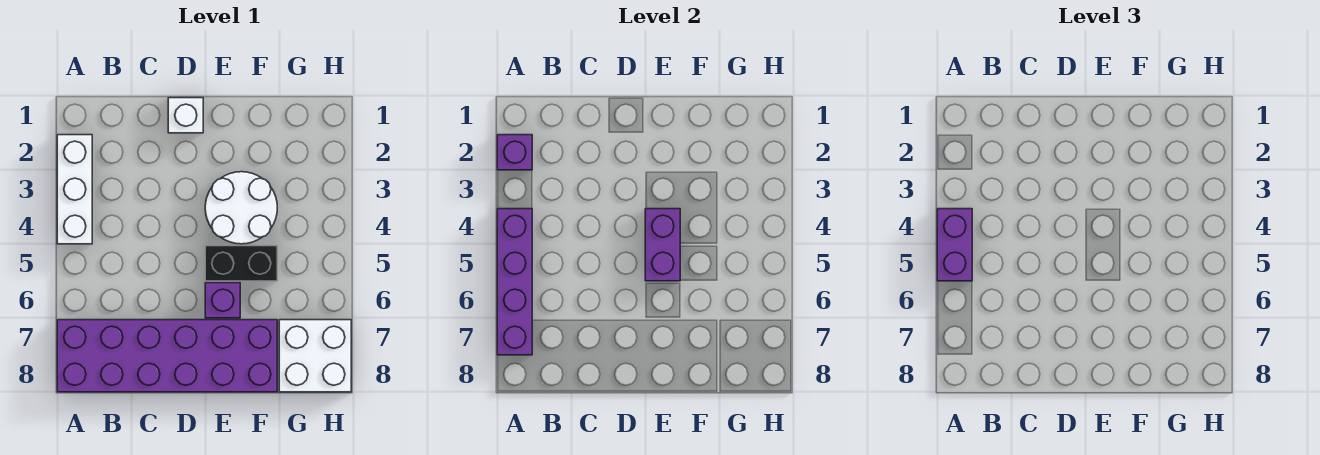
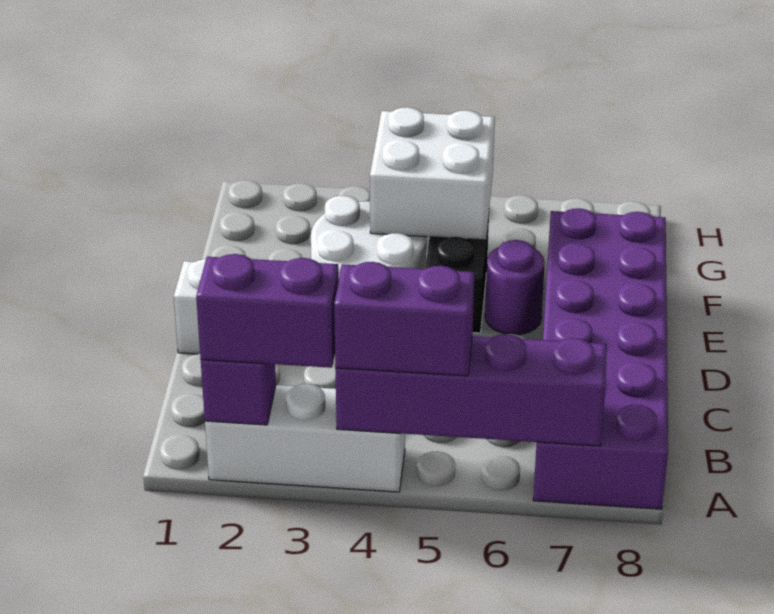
purple 1x2 brick [645,209,680,281] -> purple 1x2 brick moved to [196,254,339,368]
purple 1x1 brick [205,283,240,318] -> purple 1x1 round brick [485,240,545,335]
white 2x2 brick [279,320,351,392] -> white 2x2 brick moved to [370,107,495,240]

